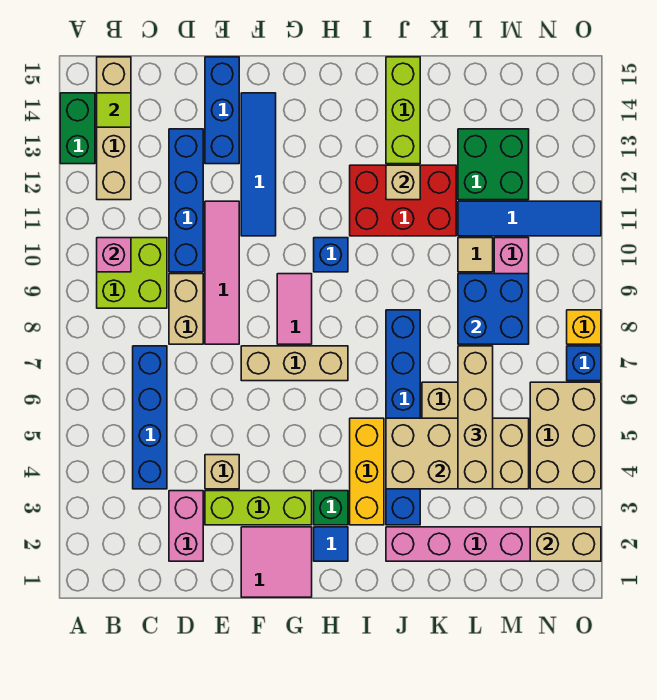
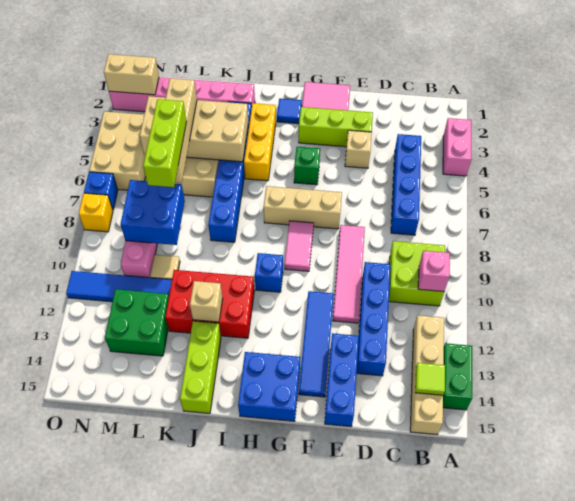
pink 1x2 brick [169,491,203,561] -> pink 1x2 brick moved to [443,118,471,176]
tan 1x2 brick [169,274,203,344] -> none
none -> blue 2x2 brick [238,352,300,421]
green 1x1 brick [314,491,348,525] -> green 1x1 brick moved to [294,147,320,185]
none -> lime 1x3 brick [143,99,187,187]

